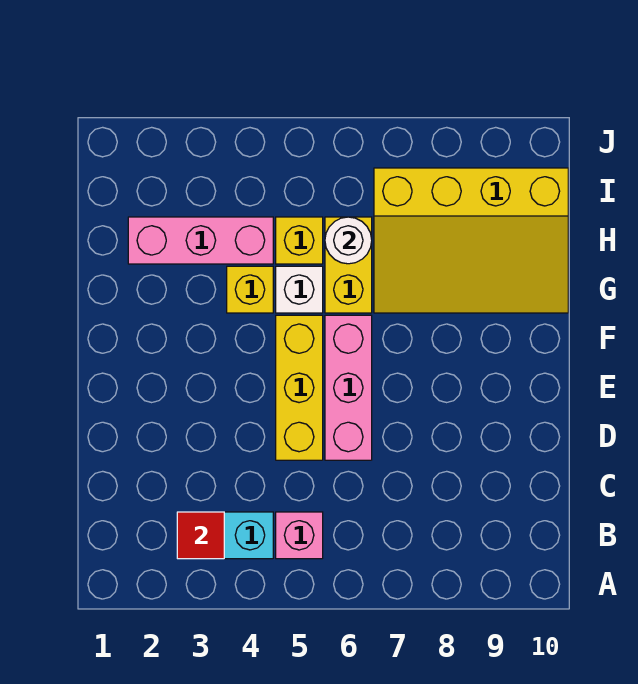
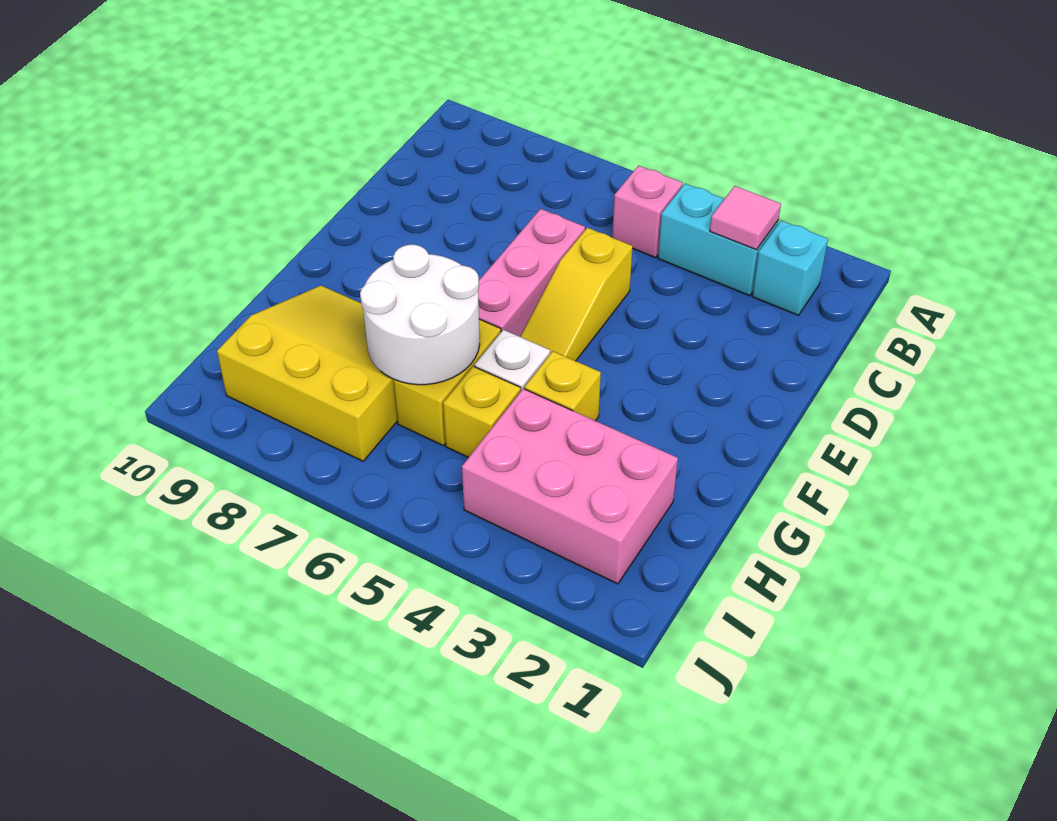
none -> cyan 1x1 brick [752,221,828,315]
red 1x1 tile [177,512,224,559] -> pink 1x1 tile [710,186,781,250]
yellow 1x3 brick [276,315,323,460] -> yellow 1x3 slope [520,228,633,361]
yellow 3x4 slope [374,168,568,313] -> yellow 3x3 slope [217,286,397,461]
pink 1x3 brick [128,217,273,264] -> pink 2x3 brick [462,389,678,584]
white 1x1 round brick [325,217,372,264] -> white 2x2 round brick [360,245,480,385]

